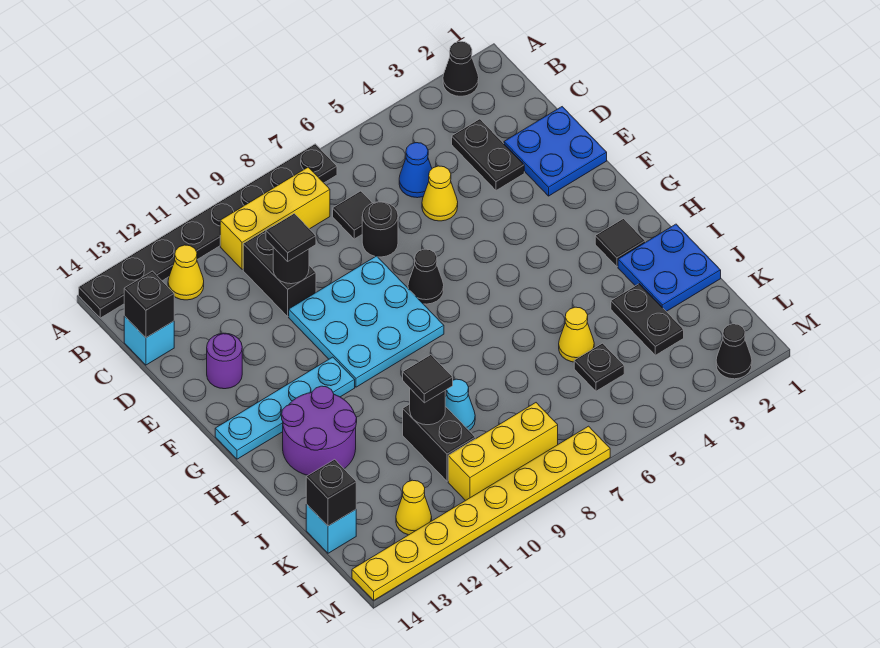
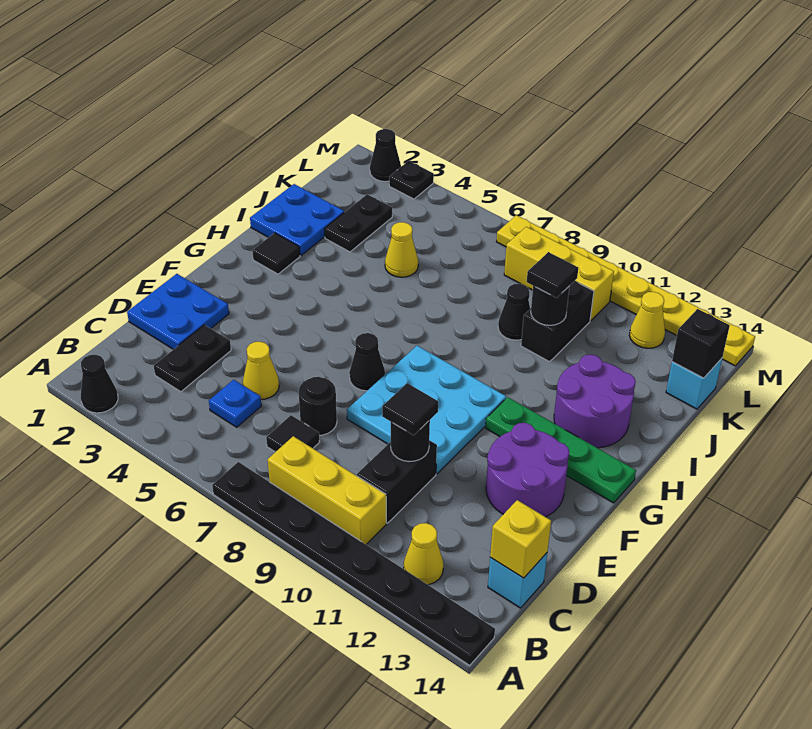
blue 1x1 cone [399,143,432,198] -> blue 1x1 plate [209,380,261,427]
black 1x1 brick [124,271,174,338] -> yellow 1x1 brick [490,500,551,578]
purple 1x1 round brick [207,333,242,389] -> purple 2x2 round brick [486,423,569,517]
cyan 1x4 plate [215,357,355,459] -> green 1x4 plate [486,397,636,503]
cyan 1x1 cone [445,379,475,430] -> black 1x1 cone [498,284,530,340]
black 1x1 plate [574,343,624,391] -> black 1x1 plate moved to [389,161,434,199]

